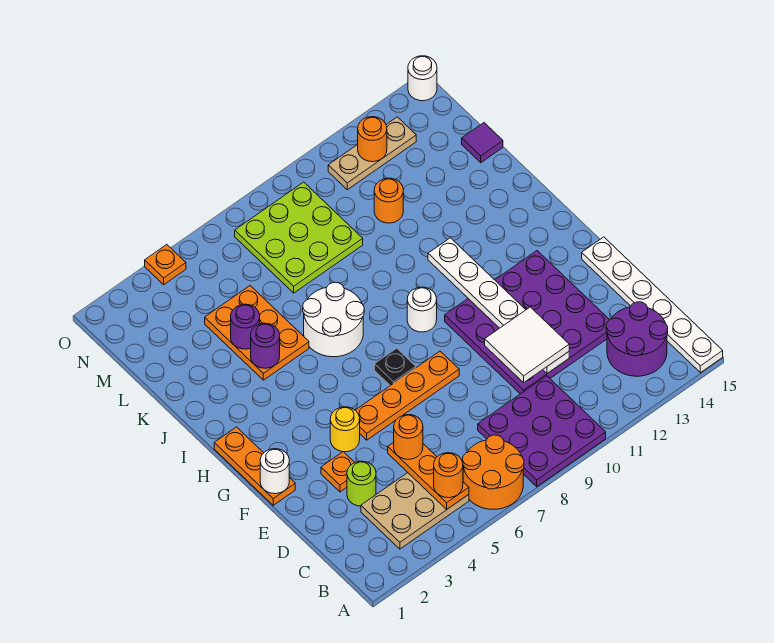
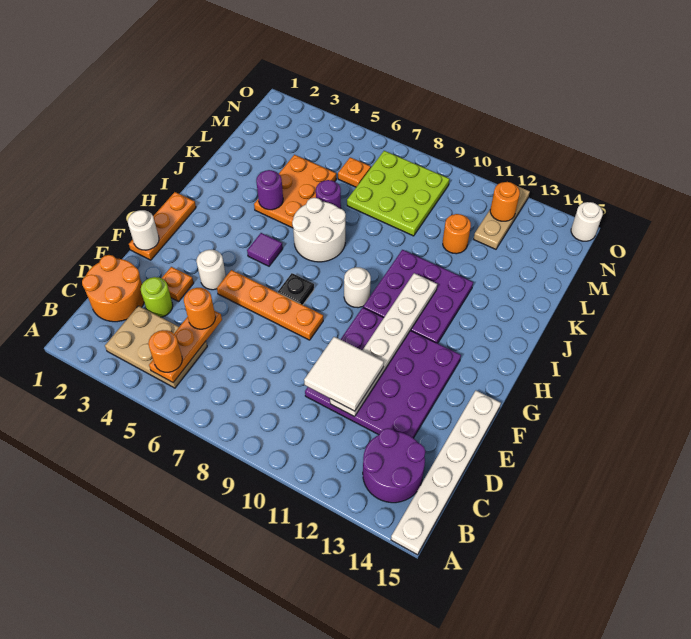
orange 2x2 round brick [463,435,524,509] -> orange 2x2 round brick moved to [82,255,144,322]
purple 3x3 plate [478,376,606,487] -> purple 3x3 plate moved to [363,250,473,343]
yellow 1x1 round brick [330,407,360,452] -> white 1x1 round brick [196,250,226,290]
purple 1x1 round brick [231,304,260,349] -> purple 1x1 round brick moved to [316,180,341,209]
purple 1x1 tile [462,123,503,163] -> purple 1x1 tile moved to [247,233,283,266]
tan 1x3 plate [328,117,416,190] -> tan 1x3 plate turned to [474,186,530,249]
orange 1x1 plate [145,245,186,284] -> orange 1x1 plate moved to [338,157,371,187]

